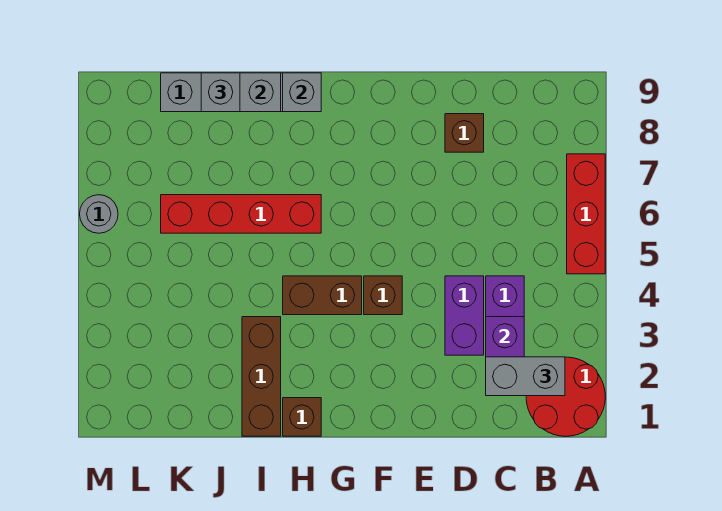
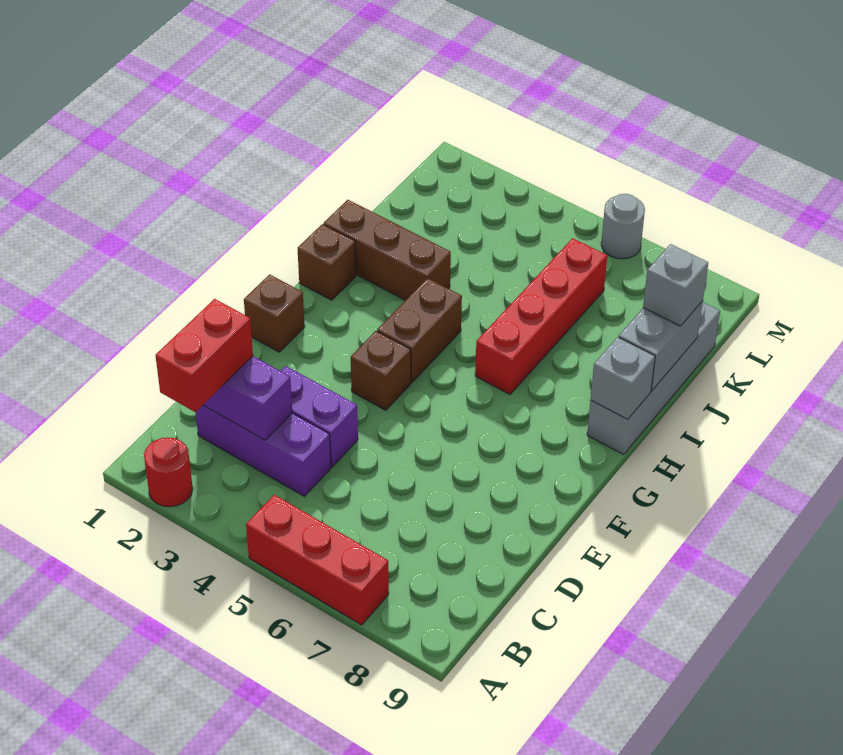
red 2x2 round brick [526,357,605,436] -> red 1x1 round brick [144,438,193,507]
grey 1x2 brick [486,357,565,396] -> red 1x2 brick [155,299,253,412]
brown 1x1 brick [445,114,484,152] -> brown 1x1 brick moved to [244,274,305,352]

